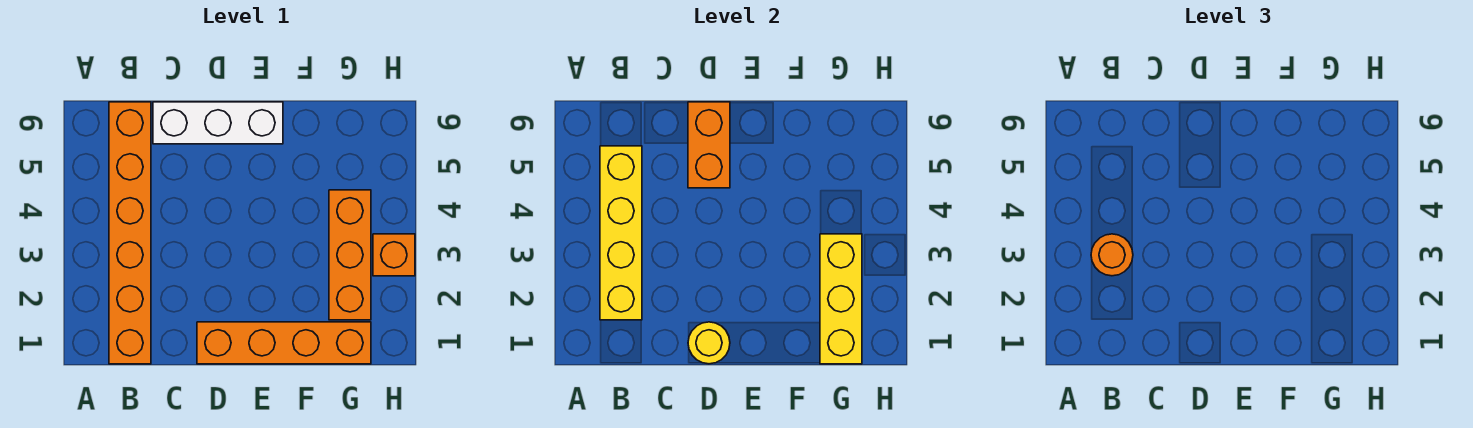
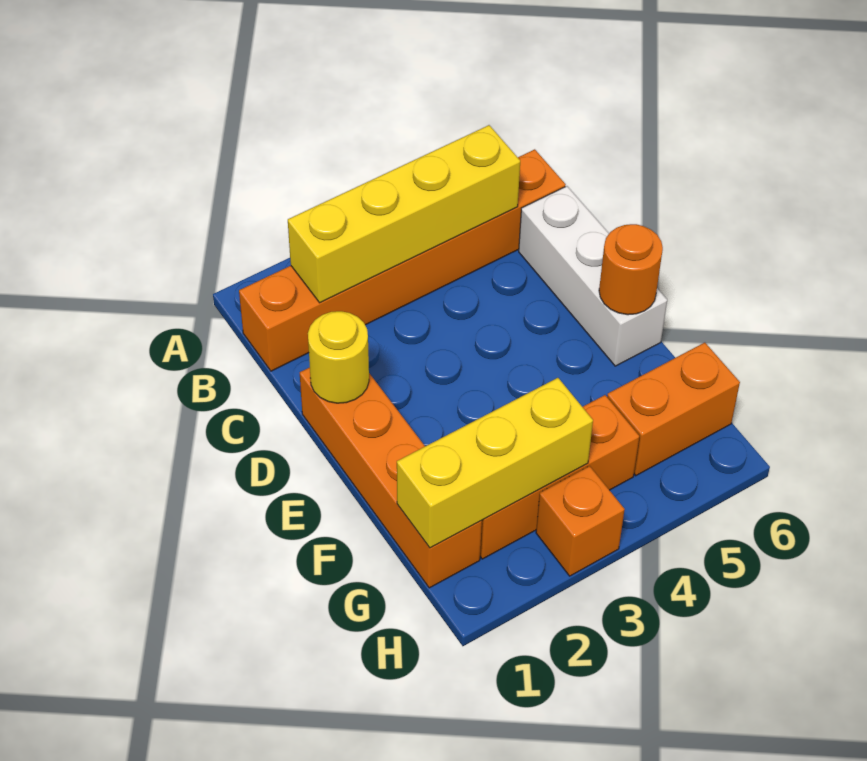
orange 1x1 round brick [1091,234,1133,276] -> orange 1x1 round brick moved to [599,224,663,315]
orange 1x2 brick [688,102,730,188] -> orange 1x2 brick moved to [607,343,740,476]

